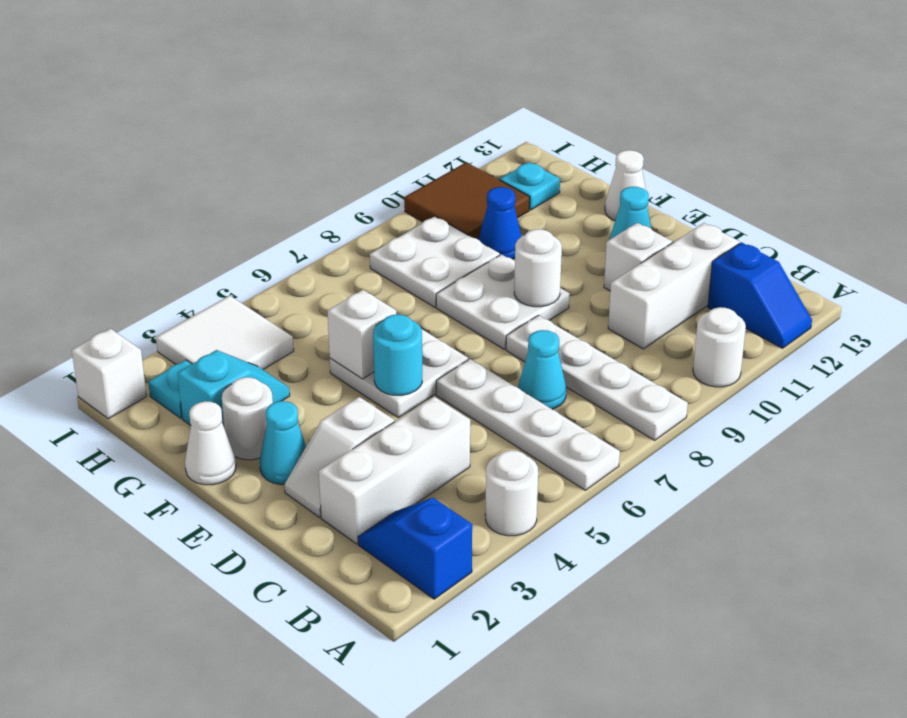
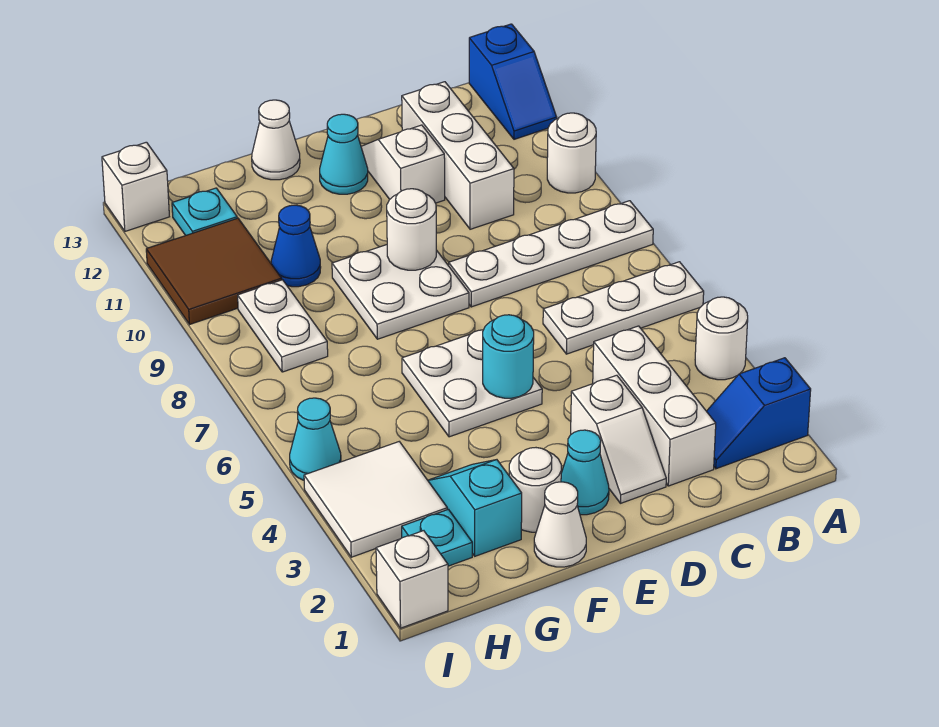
white 1x4 plate [436,359,620,490] -> white 1x3 plate [543,262,704,354]
blue 1x2 slope [708,242,812,348] -> blue 1x2 slope turned to [469,24,557,139]
cyan 1x1 cone [518,330,566,409] -> cyan 1x1 cone moved to [290,398,341,480]
white 1x1 brick [328,290,396,379] -> white 1x1 brick moved to [102,142,169,231]
white 2x2 plate [370,216,500,307] -> white 1x2 plate [238,280,328,372]

